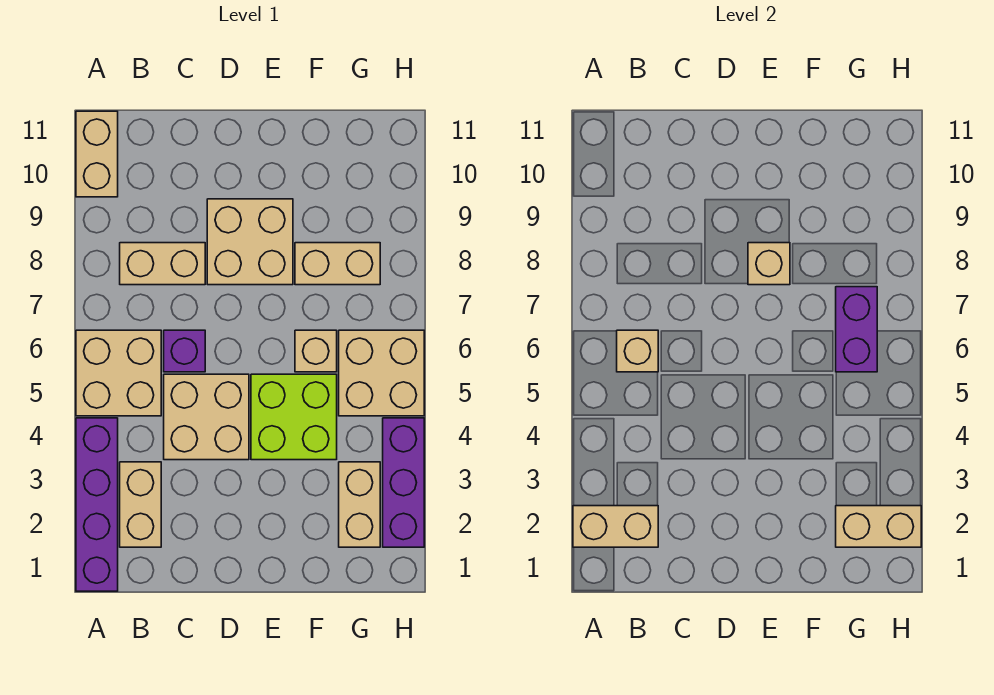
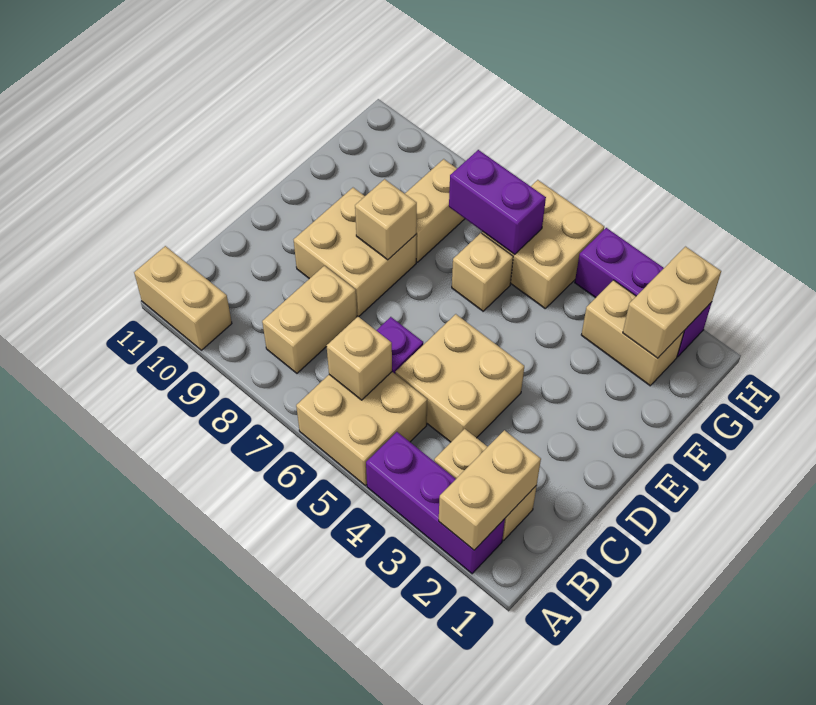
purple 1x4 brick [76,418,118,591] -> purple 1x3 brick [366,432,505,574]
lime 2x2 brick [251,374,337,460] -> none

